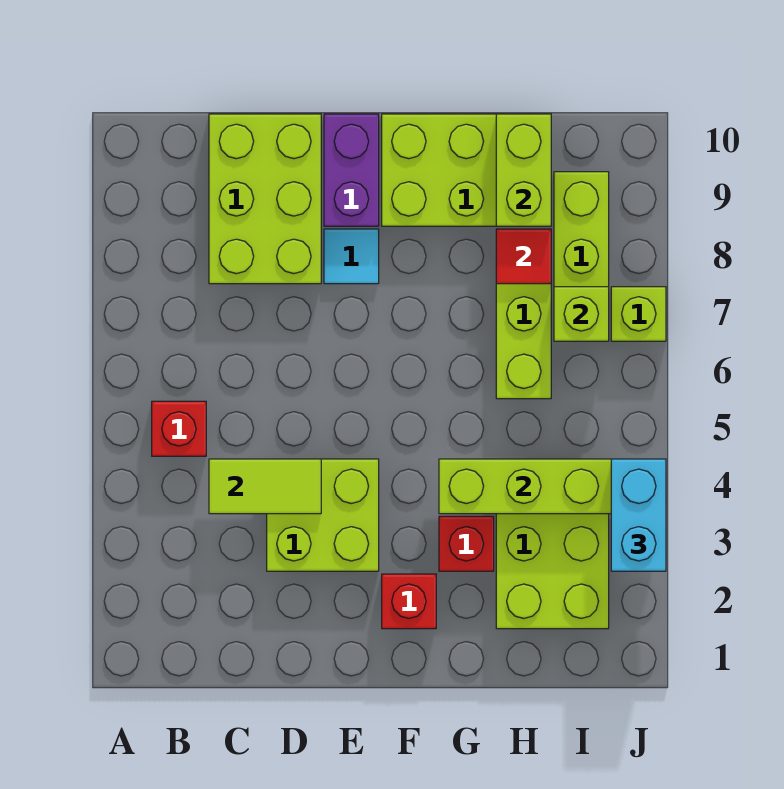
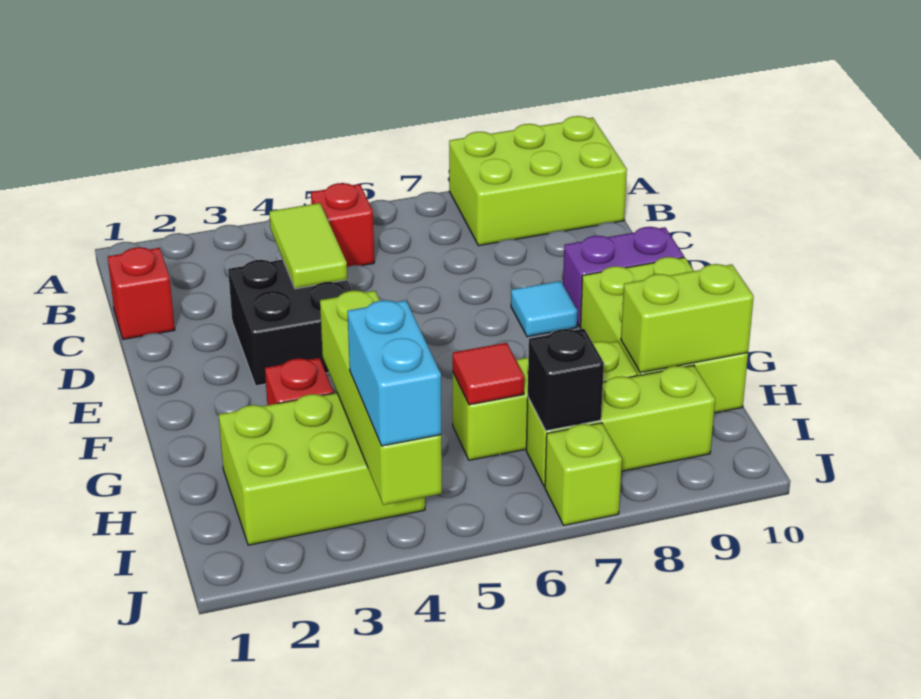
lime 2x3 brick [209,114,321,284] -> lime 2x3 brick moved to [449,116,627,246]
lime 2x2 brick [267,459,379,571] -> black 2x2 brick [228,260,352,386]
red 1x1 brick [382,574,436,629] -> red 1x1 brick moved to [108,247,175,339]
red 1x1 tile [496,229,551,284] -> red 1x1 tile moved to [453,343,524,405]
lime 1x1 brick [554,287,609,341] -> black 1x1 brick [528,329,604,431]
cyan 1x2 brick [611,459,666,571] -> cyan 1x2 brick turned to [347,300,441,446]

